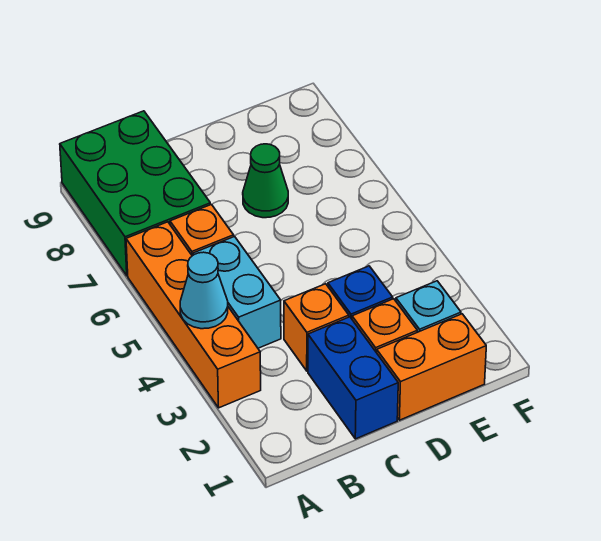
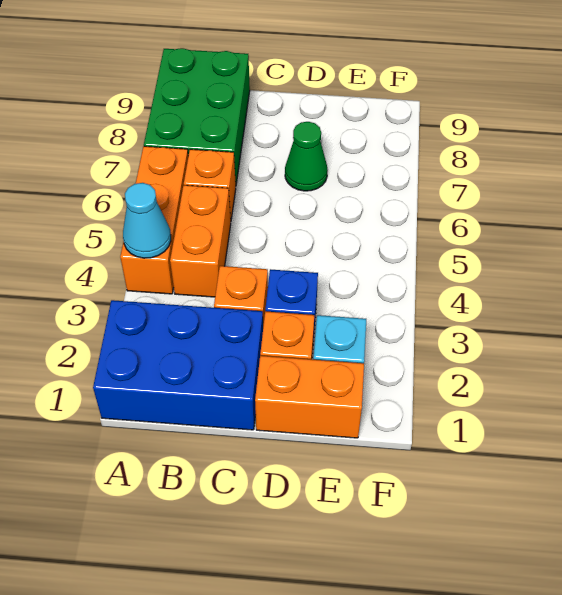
orange 1x4 brick [126,222,261,408] -> orange 1x3 brick [120,146,188,294]
cyan 1x2 brick [193,236,281,348] -> orange 1x2 brick [170,185,231,297]
blue 1x2 brick [308,317,398,439] -> blue 2x3 brick [93,300,263,430]

